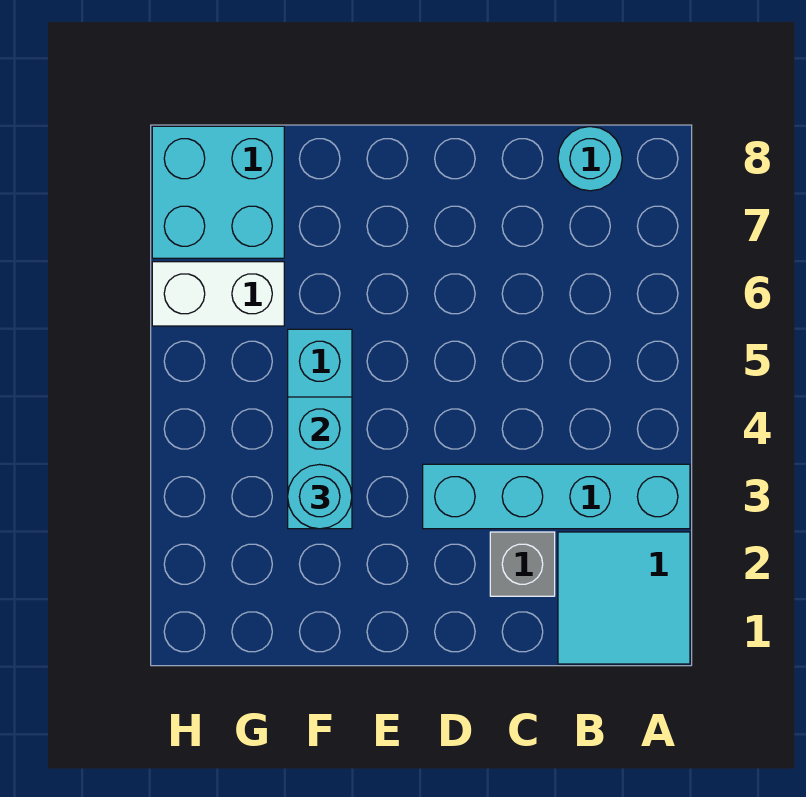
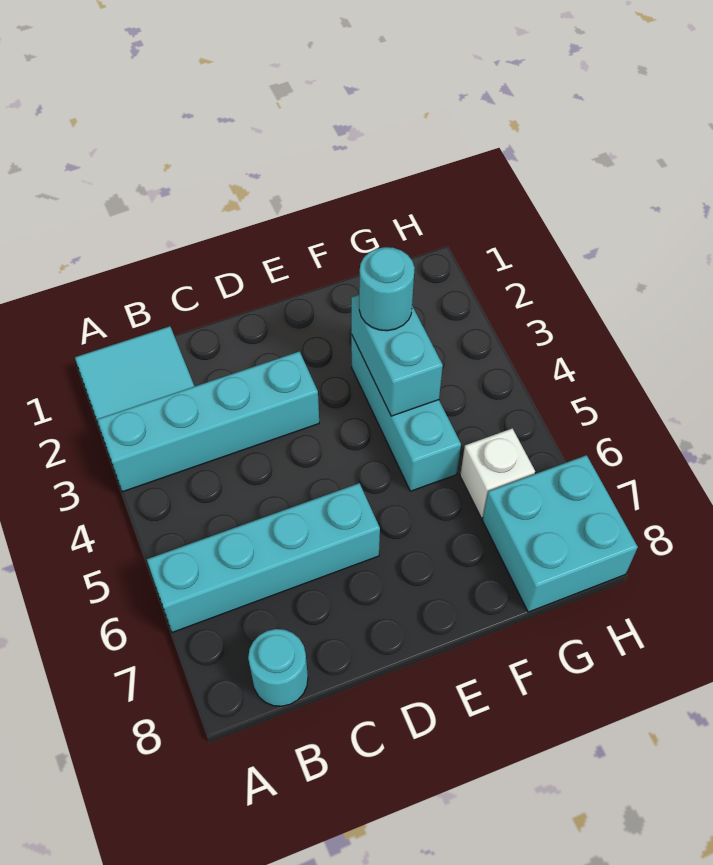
none -> cyan 1x4 brick [147,483,380,632]
grey 1x1 brick [490,532,555,596] -> none
white 1x2 brick [152,262,284,326] -> white 1x1 brick [460,428,535,518]

